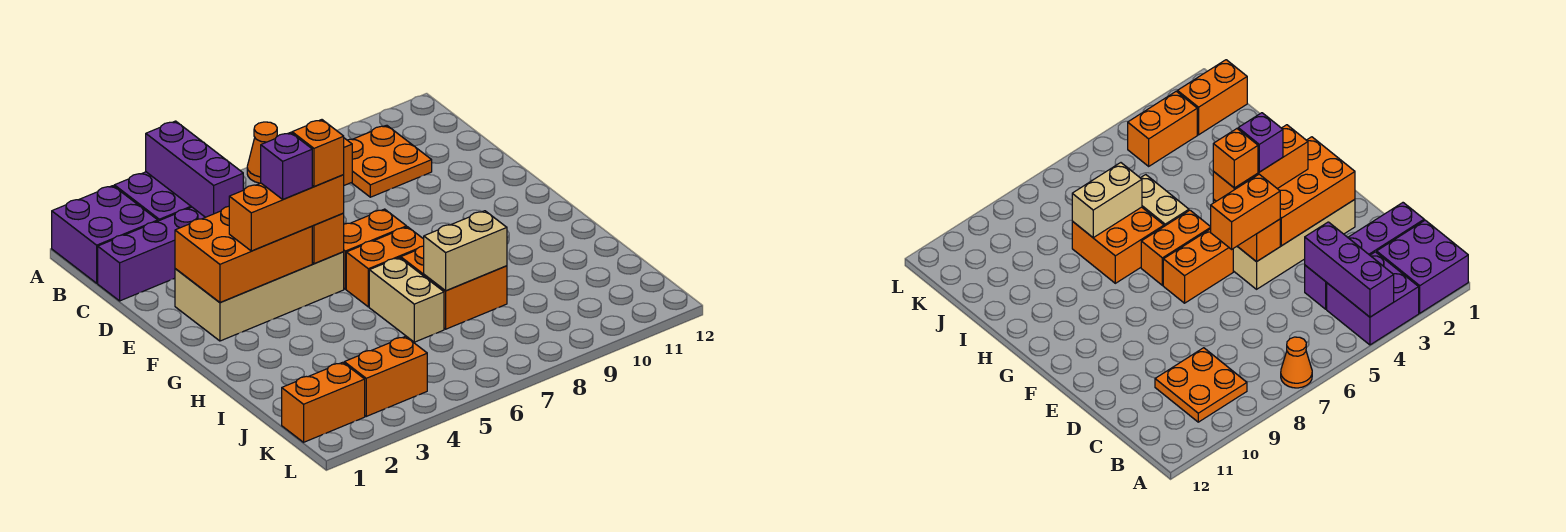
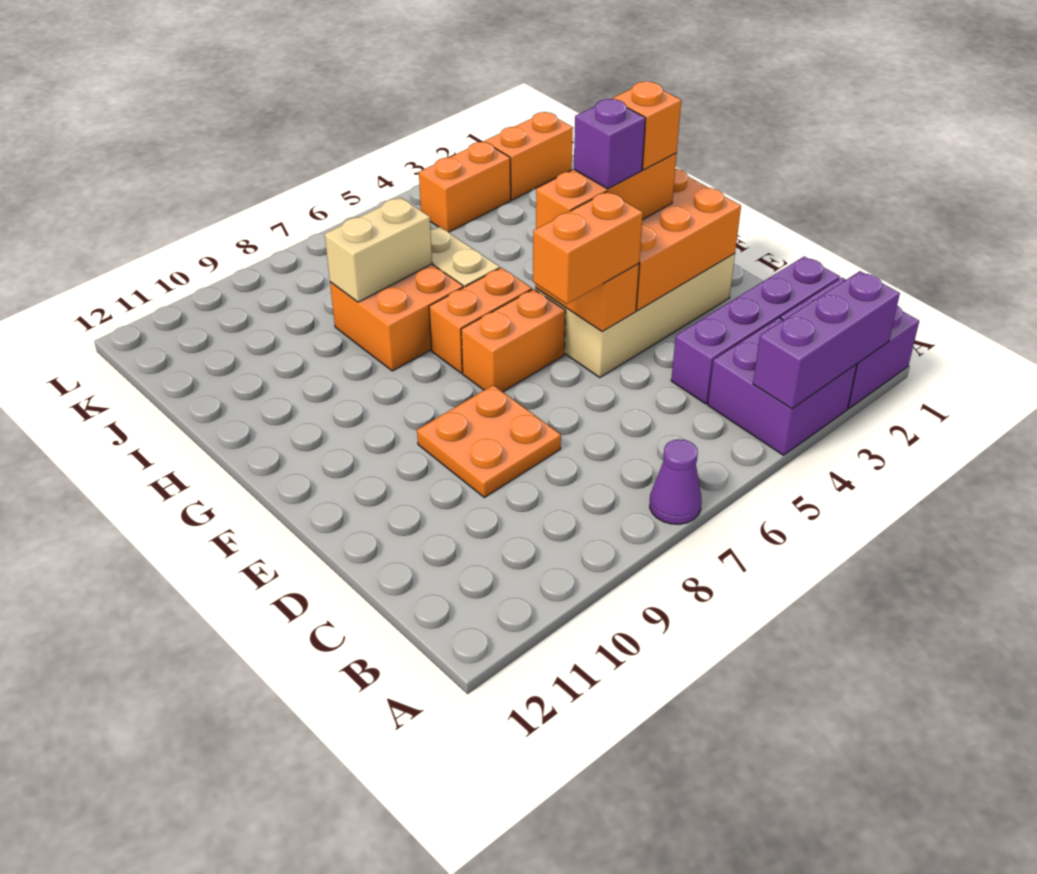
purple 1x3 brick [146,121,243,217] -> purple 1x3 brick turned to [753,271,900,409]
orange 1x1 cone [247,122,277,183] -> purple 1x1 cone [650,439,702,524]
orange 2x2 plate [348,125,432,197] -> orange 2x2 plate moved to [417,385,561,498]
orange 1x1 brick [292,120,344,186] -> orange 1x1 brick moved to [612,81,681,170]

